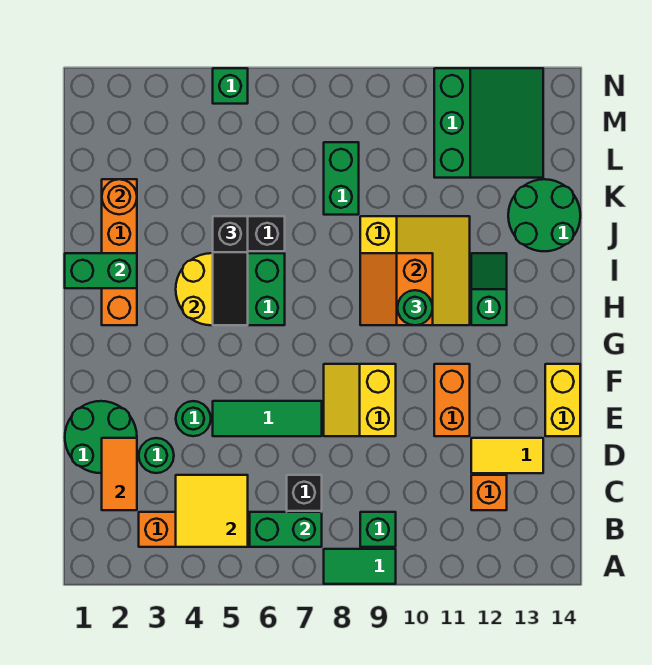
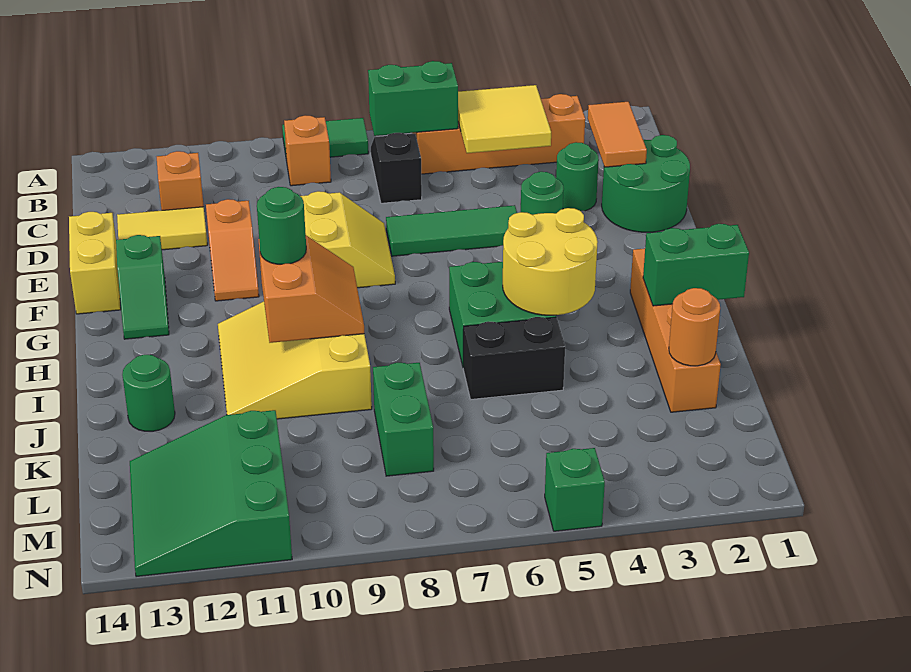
green 1x1 brick [360,512,396,547] -> orange 1x1 brick [284,115,331,186]
orange 1x2 brick [434,364,470,436] -> orange 1x2 slope [206,199,259,301]
black 1x3 slope [213,216,248,325] -> none
green 1x2 slope [471,253,507,325] -> green 1x2 slope moved to [116,235,169,339]
green 2x2 round brick [508,179,580,251] -> green 1x1 round brick [122,355,175,431]

